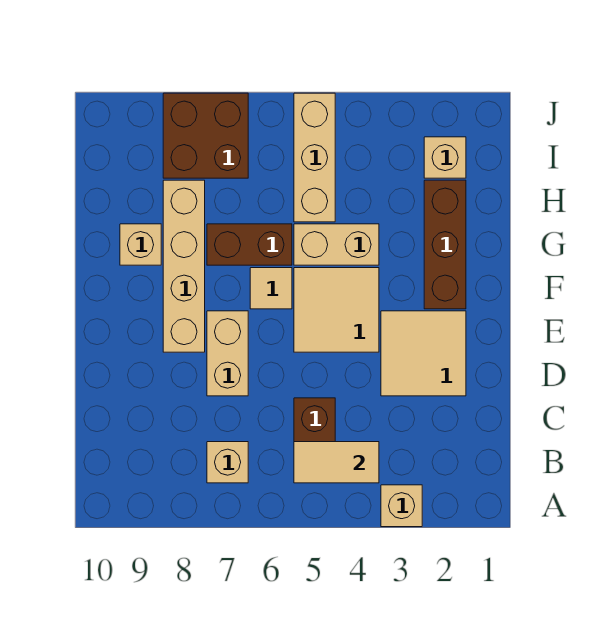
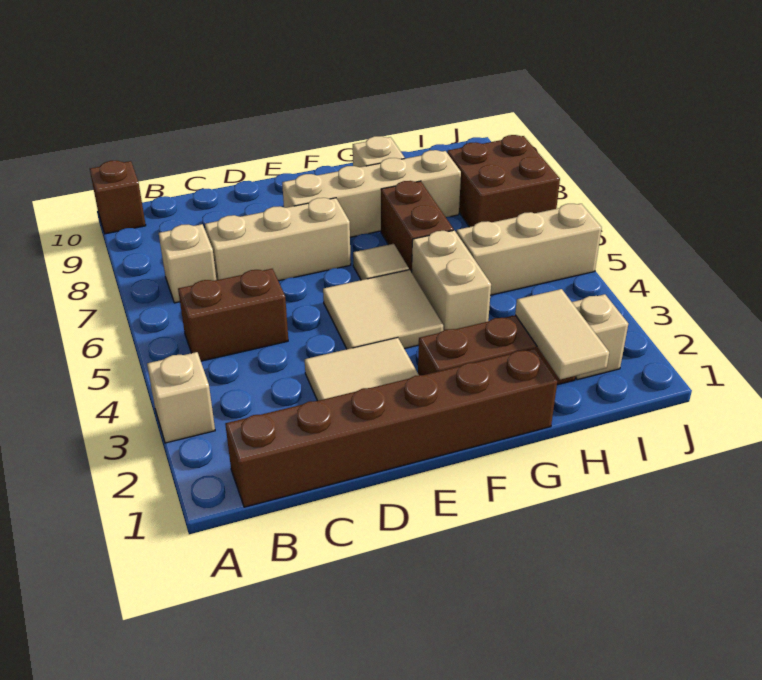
none -> brown 1x1 brick [90,161,146,234]
none -> brown 1x6 brick [225,348,557,507]
tan 1x2 tile [294,442,379,483] -> tan 1x2 tile moved to [515,289,609,380]
tan 1x2 brick [207,311,248,396] -> tan 1x3 brick [205,198,351,281]

